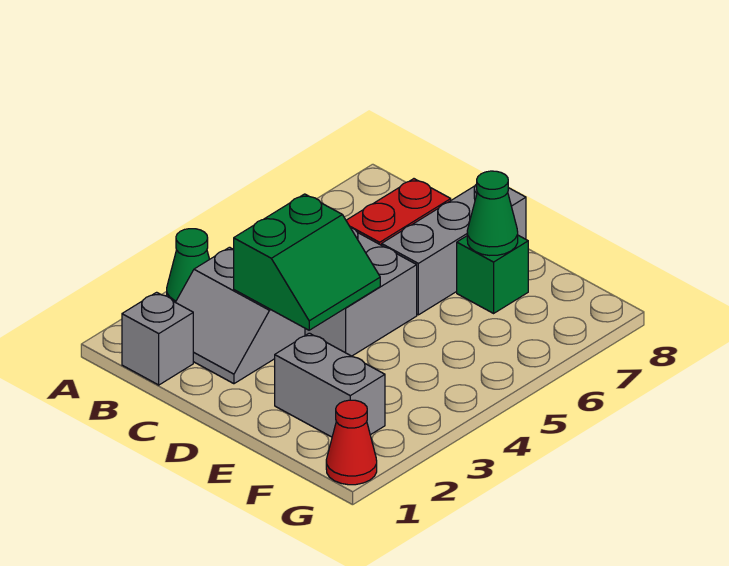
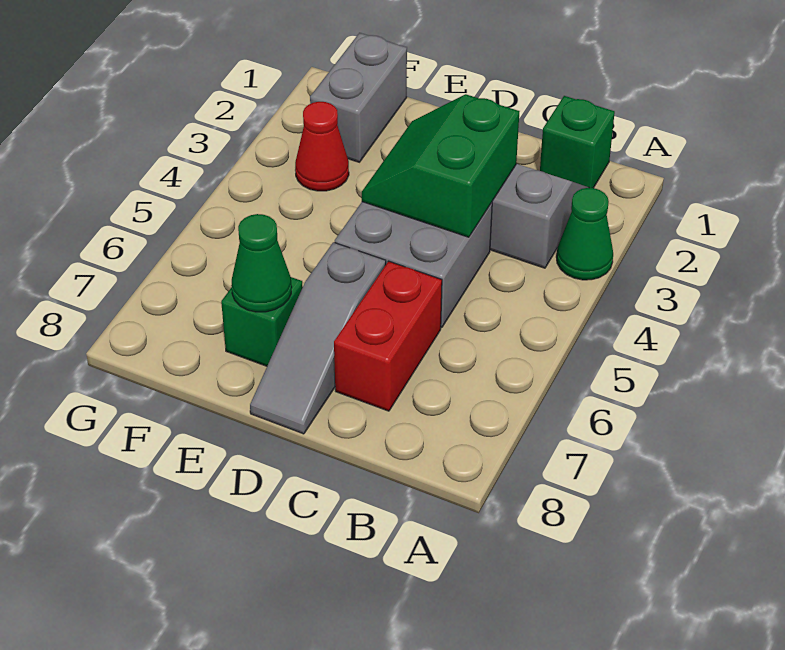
grey 1x1 brick [122,292,193,385] -> green 1x1 brick [540,96,615,188]
grey 1x3 brick [382,184,526,315] -> grey 1x3 slope [250,242,386,434]
grey 1x2 brick [275,333,385,437] -> grey 1x2 brick turned to [310,33,407,162]
red 1x1 cone [326,400,377,485] -> red 1x1 cone moved to [295,102,349,191]

